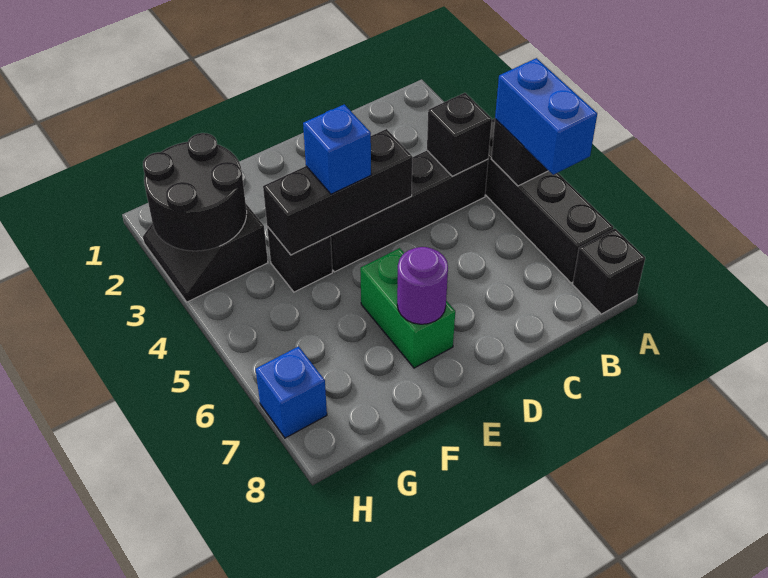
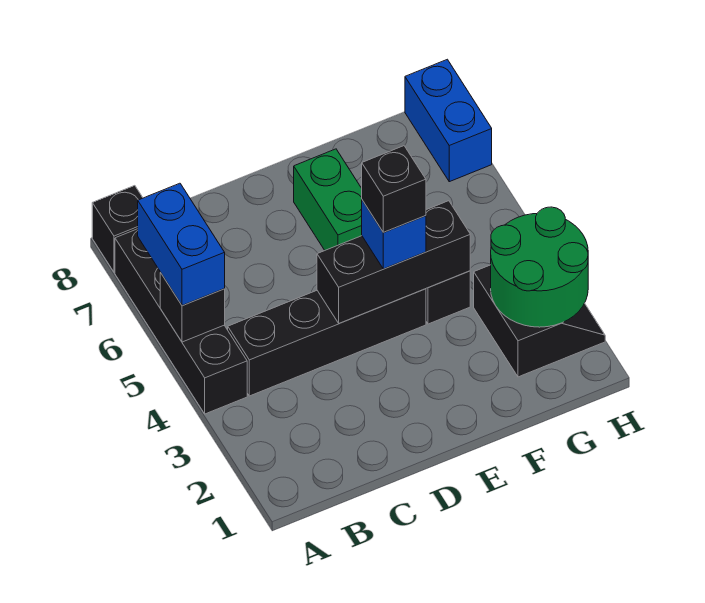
black 1x1 brick [427,93,492,176] -> black 1x1 brick moved to [362,146,426,232]
purple 1x1 round brick [397,247,448,324] -> none
black 2x2 round brick [143,133,247,251] -> green 2x2 round brick [491,207,588,327]
blue 1x1 brick [256,346,327,438] -> blue 1x2 brick [405,59,492,182]

